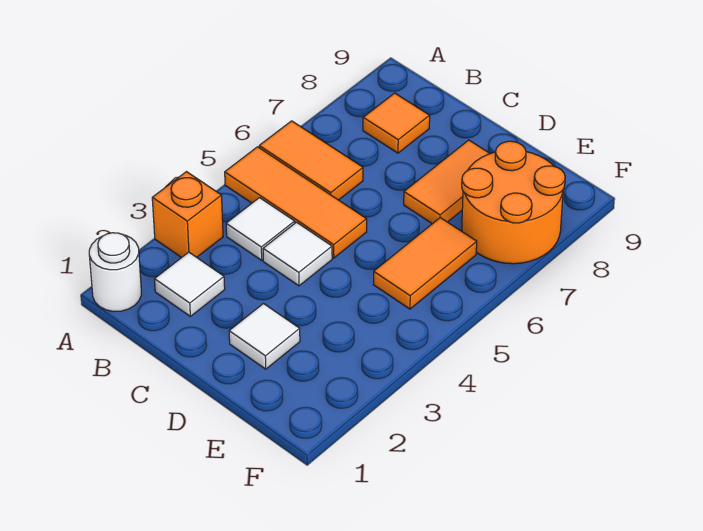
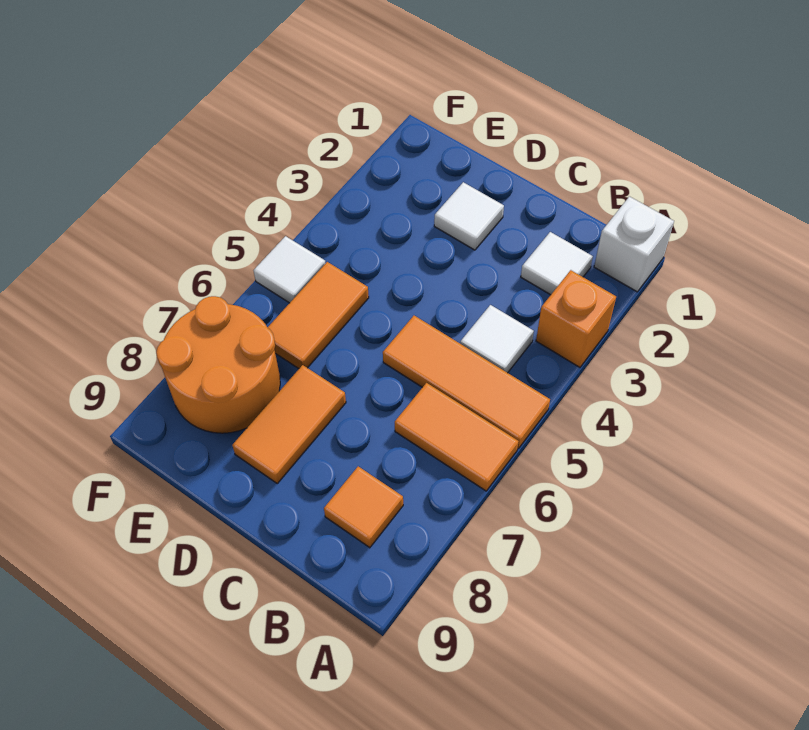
white 1x1 round brick [89,233,141,312] -> white 1x1 brick [594,196,674,292]
white 1x1 tile [263,222,332,286] -> white 1x1 tile moved to [254,236,326,303]

